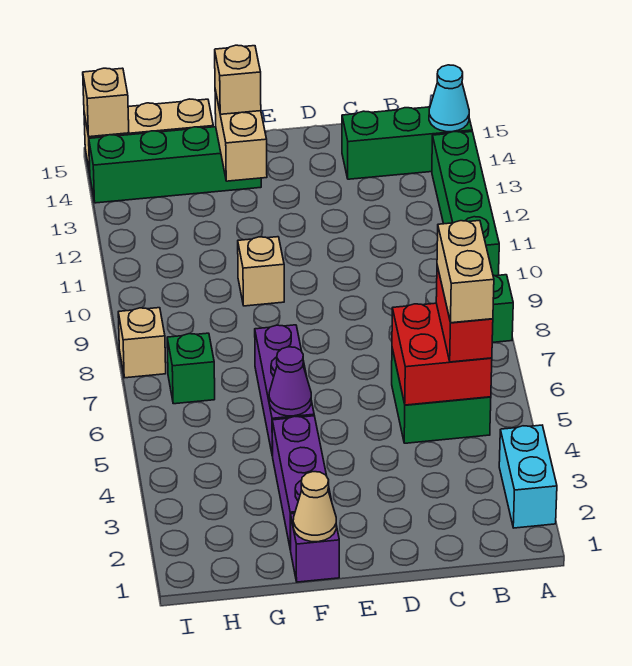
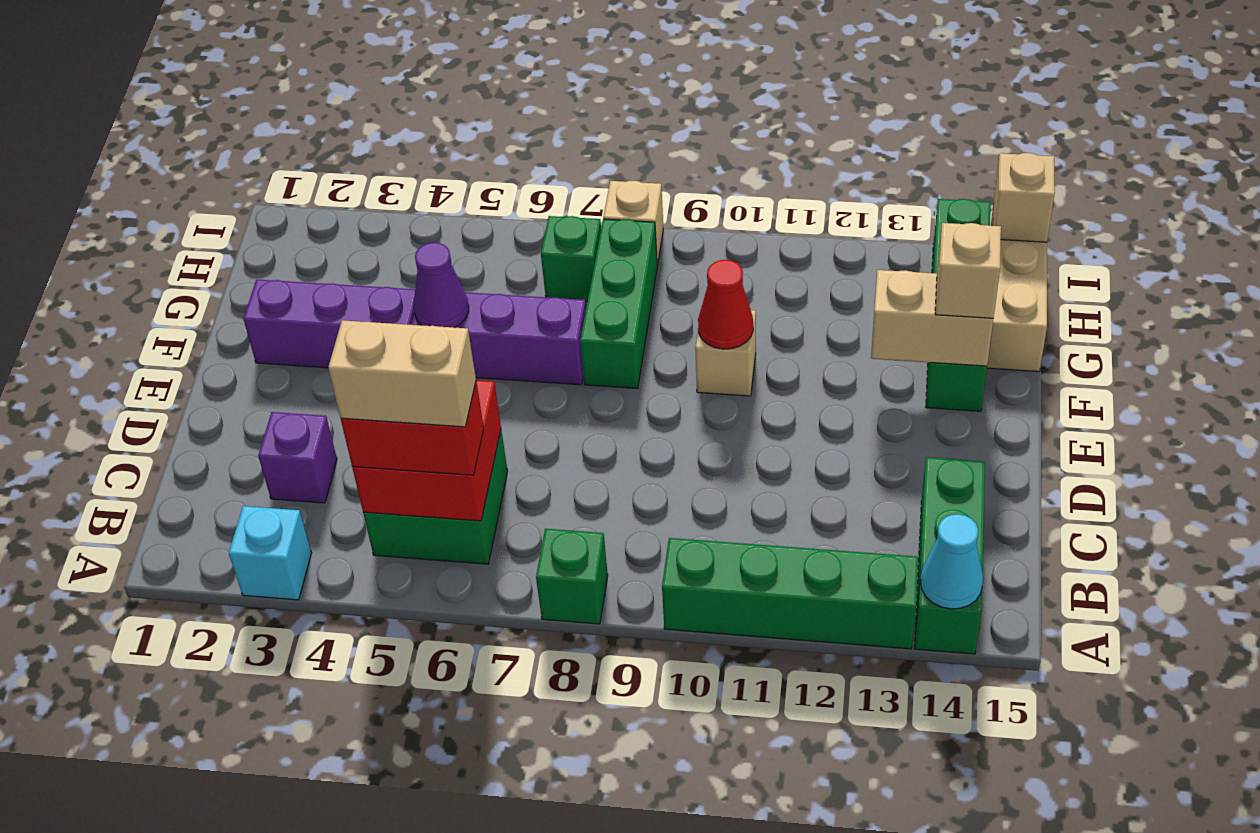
cyan 1x2 brick [499,425,557,528] -> cyan 1x1 brick [229,506,311,600]
purple 1x1 brick [291,513,339,582] -> purple 1x1 brick moved to [258,412,337,503]
tan 1x1 cone [293,472,336,542] -> none
none -> green 1x3 brick [580,219,657,389]
none -> red 1x1 cone [698,260,753,349]

